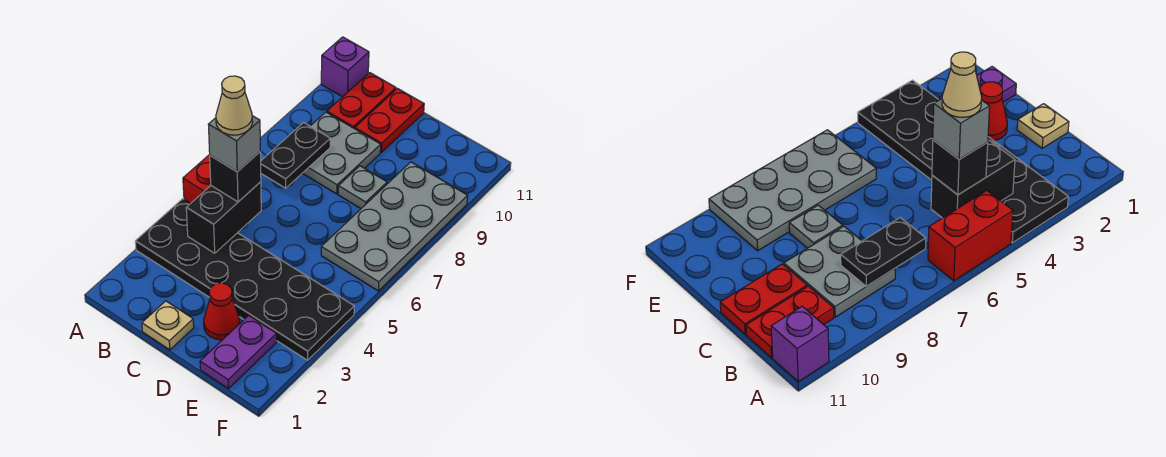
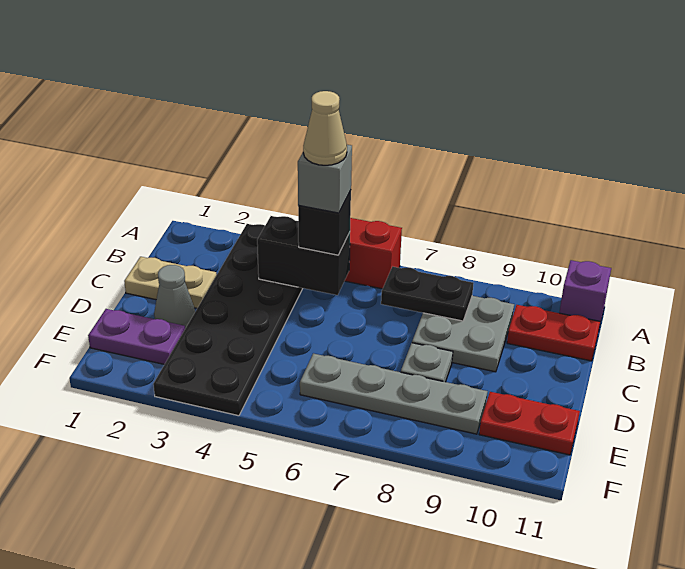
tan 1x1 plate [142,301,194,350] -> tan 1x2 plate [124,257,217,308]
red 1x2 plate [355,89,424,152] -> red 1x2 plate moved to [479,392,580,455]
red 1x1 cone [204,283,240,340] -> grey 1x1 cone [154,265,195,328]
grey 2x4 plate [321,162,468,291] -> grey 1x4 plate [300,353,488,434]

